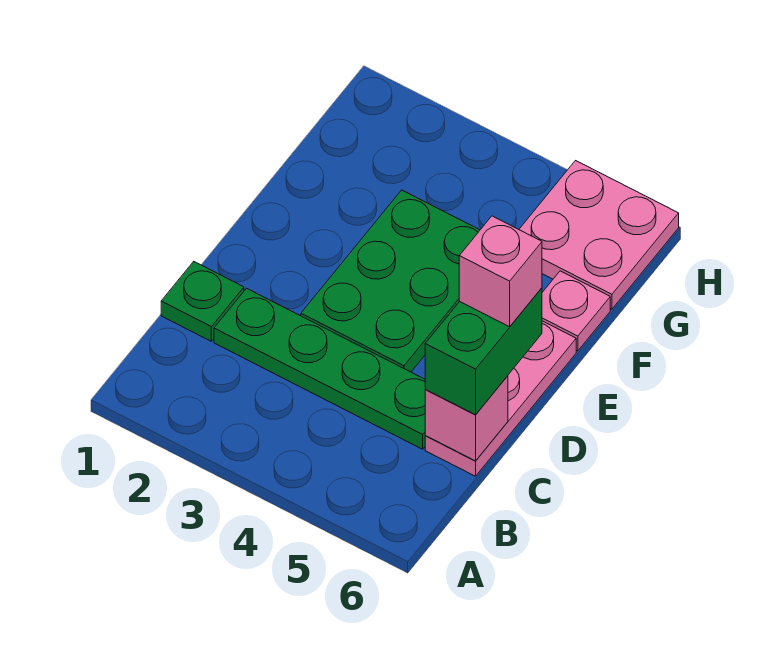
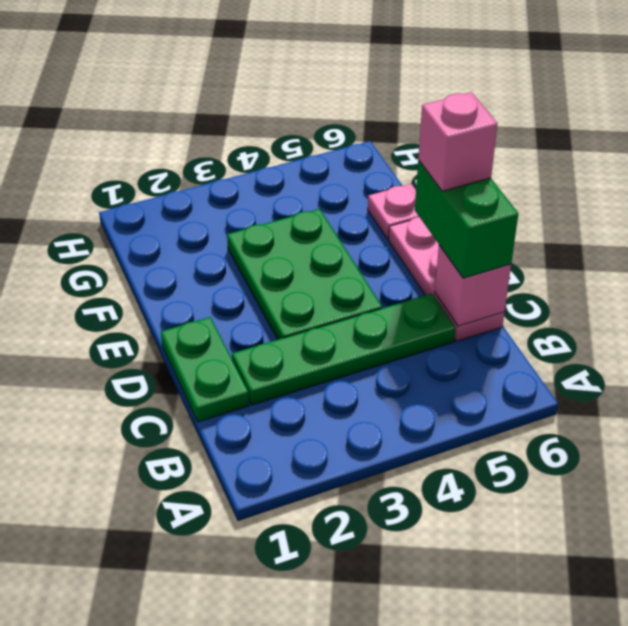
green 1x1 plate [161,262,244,341] -> green 1x2 plate [161,317,249,422]
pink 2x2 plate [519,161,679,309] -> none

